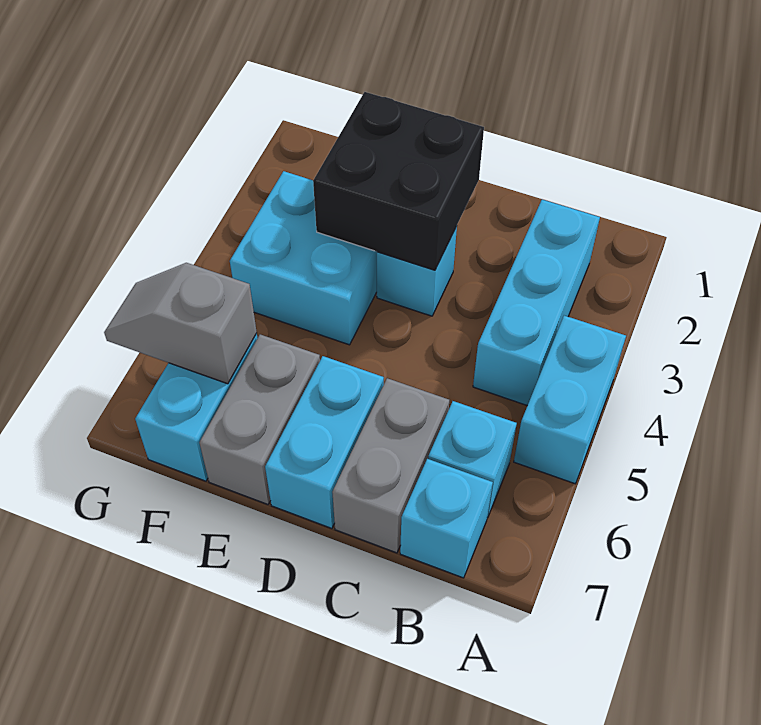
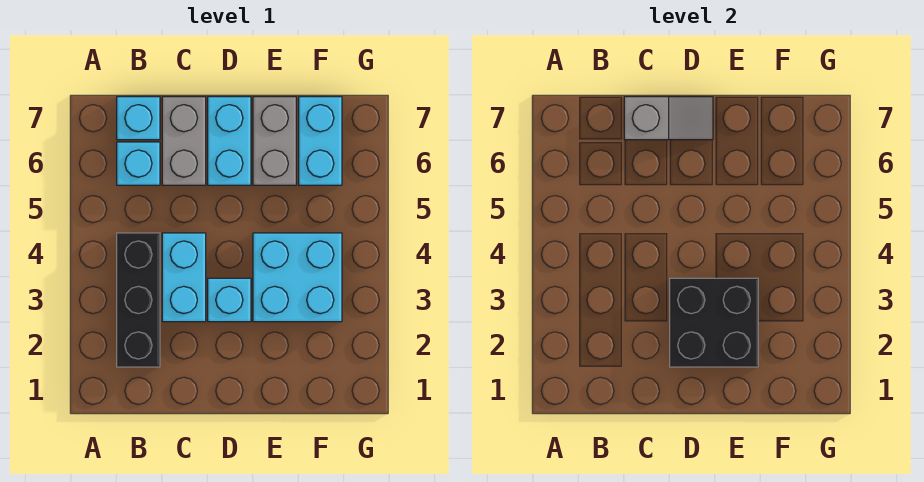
cyan 1x2 brick [514,316,626,484] -> cyan 1x2 brick moved to [162,233,206,322]
cyan 1x3 brick [473,199,600,406] -> black 1x3 brick [117,233,160,367]
grey 1x2 slope [104,263,257,384] -> grey 1x2 slope moved to [624,97,713,140]

